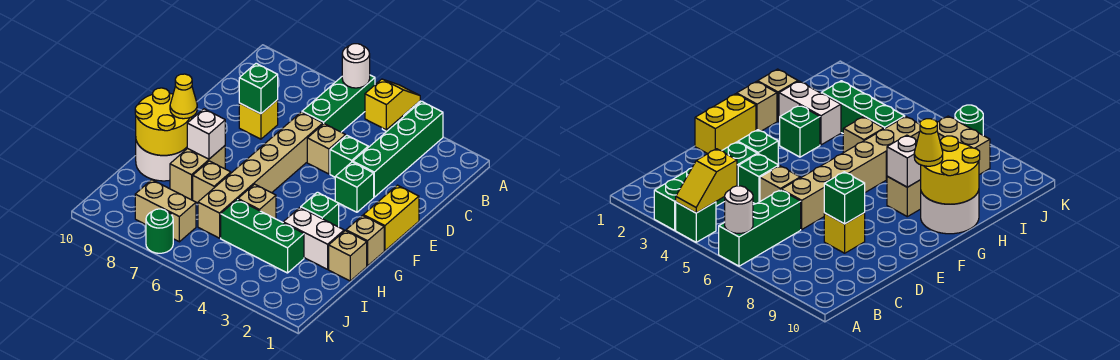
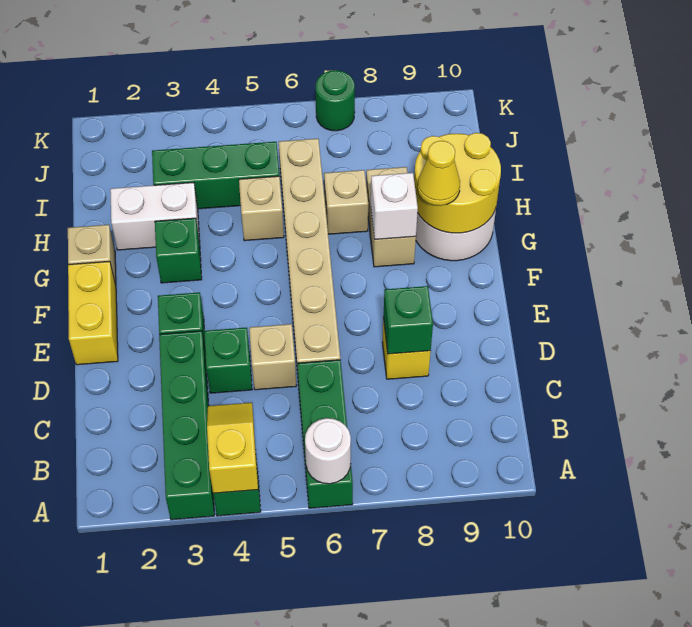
yellow 1x2 slope [365,79,420,130] -> yellow 1x2 slope turned to [207,403,258,493]
tan 1x1 brick [329,231,367,281] -> none
tan 1x2 brick [135,180,196,242] -> none

